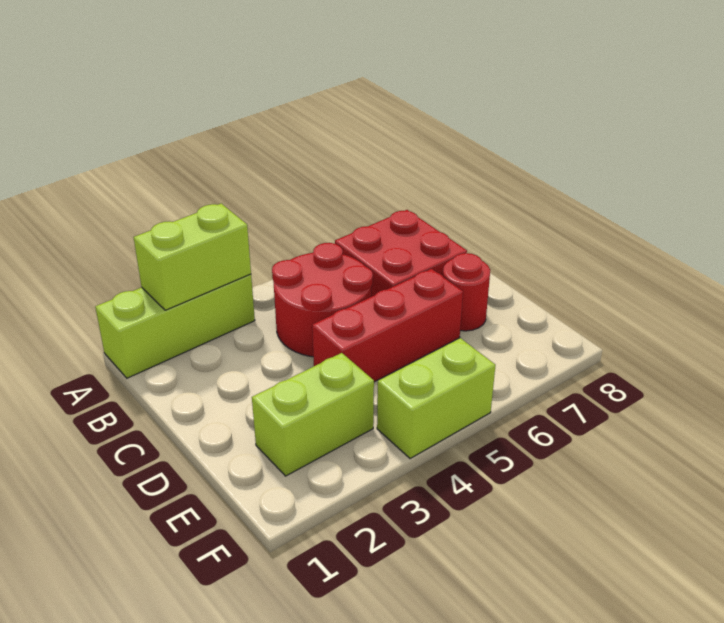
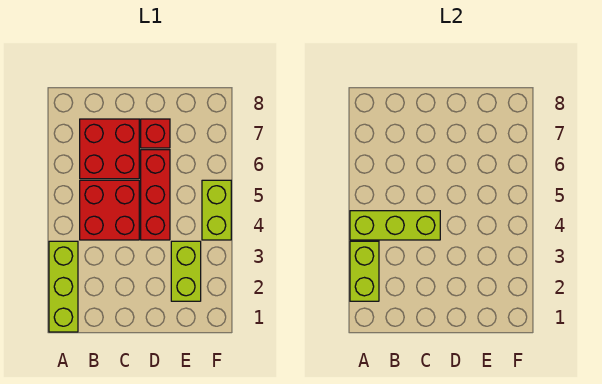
none -> lime 1x3 brick [350,211,440,240]
red 2x2 round brick [272,243,373,357] -> red 2x2 brick [80,180,139,240]
red 1x1 round brick [443,253,490,331] -> red 1x1 brick [141,119,170,148]

